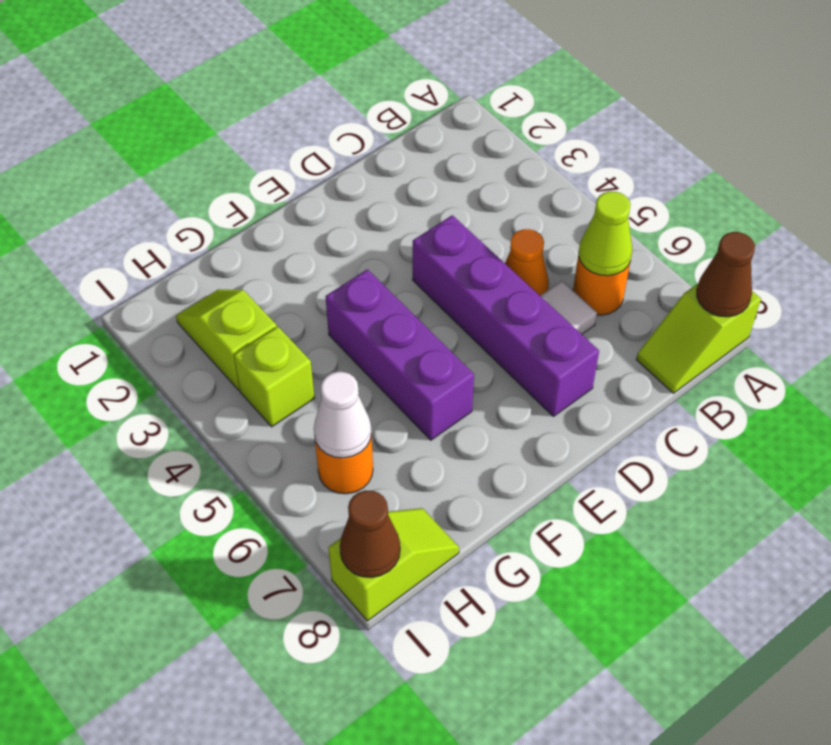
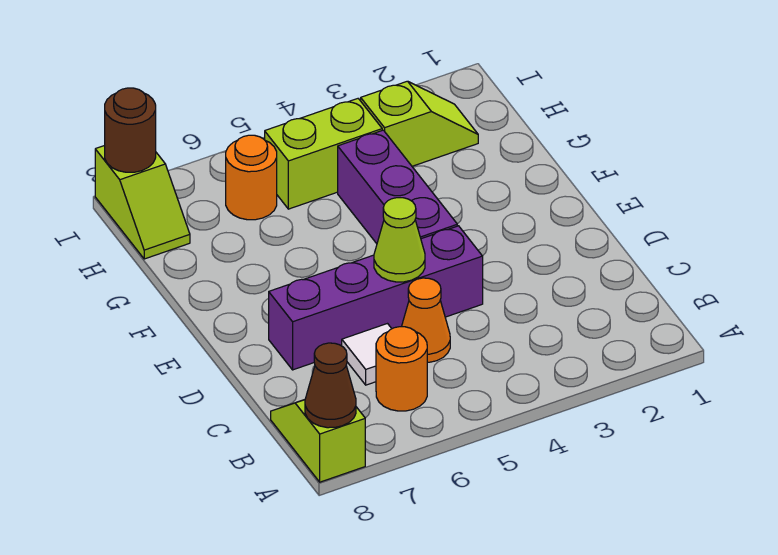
lime 1x1 cone [579,191,632,276] -> lime 1x1 cone moved to [374,198,425,282]
purple 1x3 brick [325,269,474,440] -> purple 1x3 brick turned to [338,130,457,244]
lime 1x1 brick [234,327,314,427] -> lime 1x2 brick [265,99,382,209]
white 1x1 cone [314,372,371,458] -> none
brown 1x1 cone [340,491,400,577] -> brown 1x1 round brick [105,88,156,172]

